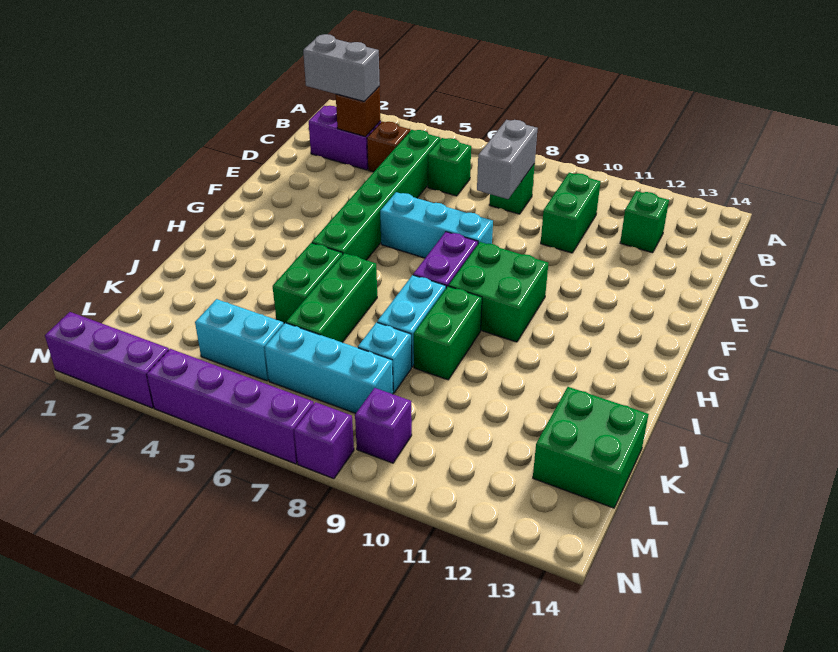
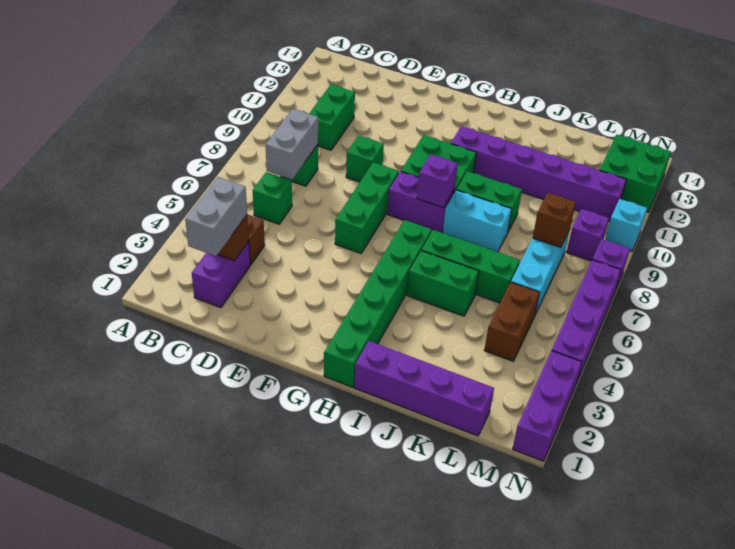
green 1x6 brick [312,130,440,260] -> green 1x6 brick turned to [324,220,432,387]
grey 1x2 brick [477,120,538,199] -> grey 1x2 brick turned to [266,109,318,179]
green 1x2 brick [541,173,601,253] -> green 1x2 brick turned to [309,84,355,150]
green 1x1 brick [620,191,669,253] -> green 1x1 brick moved to [346,135,384,182]
cyan 1x3 brick [380,192,493,258] -> green 1x3 brick [335,162,399,253]
none -> purple 1x1 brick [417,154,458,208]
none -> purple 1x6 brick [451,126,626,221]
none -> purple 1x4 brick [354,341,494,436]
cyan 1x1 brick [358,322,411,393] -> cyan 1x1 brick moved to [605,199,647,251]
green 2x2 brick [533,387,649,508] -> green 2x2 brick moved to [600,135,671,212]
cyan 1x2 brick [195,299,284,381] -> brown 1x2 brick [484,282,540,361]
none -> brown 1x1 brick [533,193,576,248]

